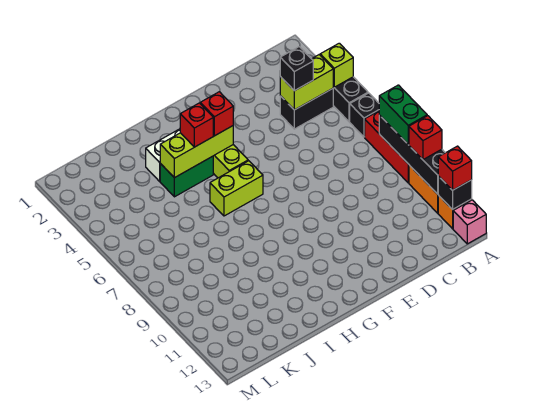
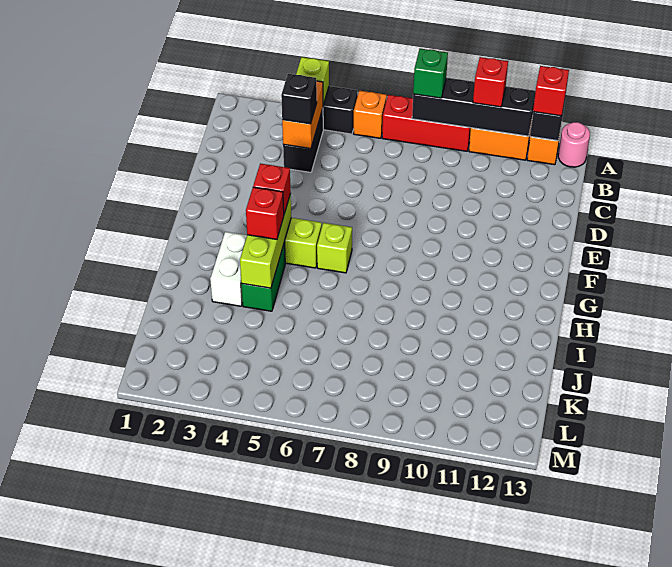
black 1x1 brick [350,93,379,137] -> orange 1x1 brick [353,91,387,138]
green 1x2 brick [379,85,427,144] -> green 1x1 brick [413,49,448,98]
pink 1x1 brick [453,200,486,244] -> pink 1x1 round brick [558,122,590,167]
lime 1x2 brick [280,55,333,110] -> orange 1x2 brick [282,81,323,149]
lime 1x2 brick [210,161,263,216] -> lime 1x1 brick [317,223,352,273]

